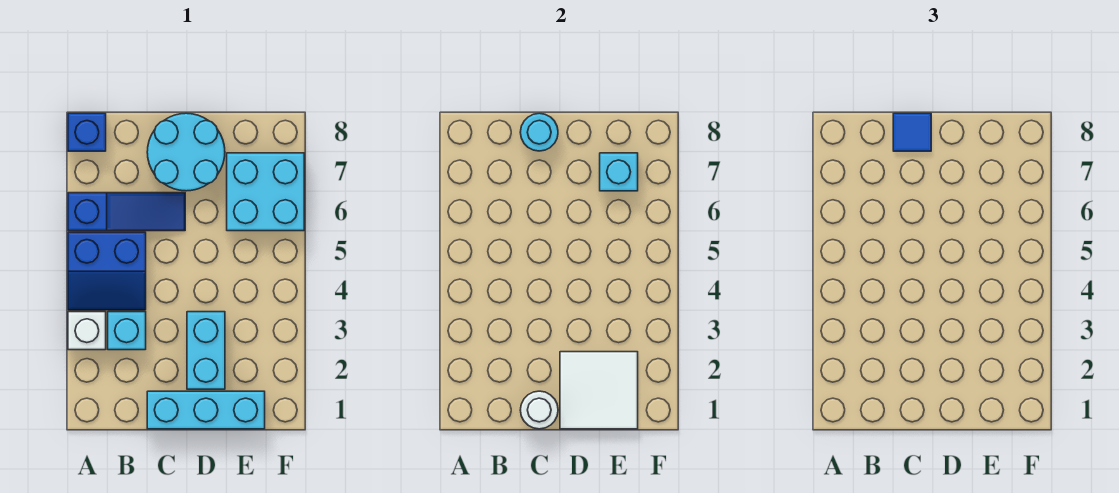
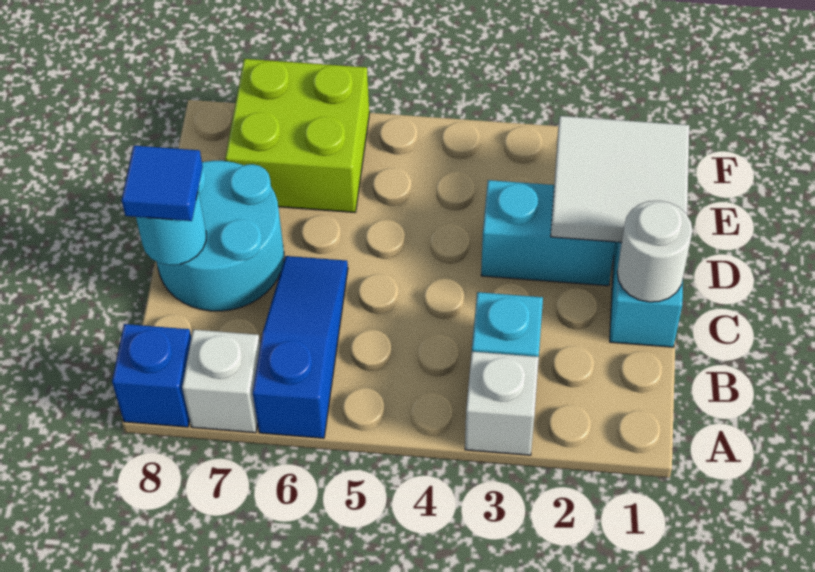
blue 2x2 slope [68,232,146,310] -> none
none -> white 1x1 brick [182,330,260,433]
cyan 2x2 brick [227,153,304,231] -> lime 2x2 brick [225,59,369,212]
cyan 1x1 brick [600,153,638,191] -> none

